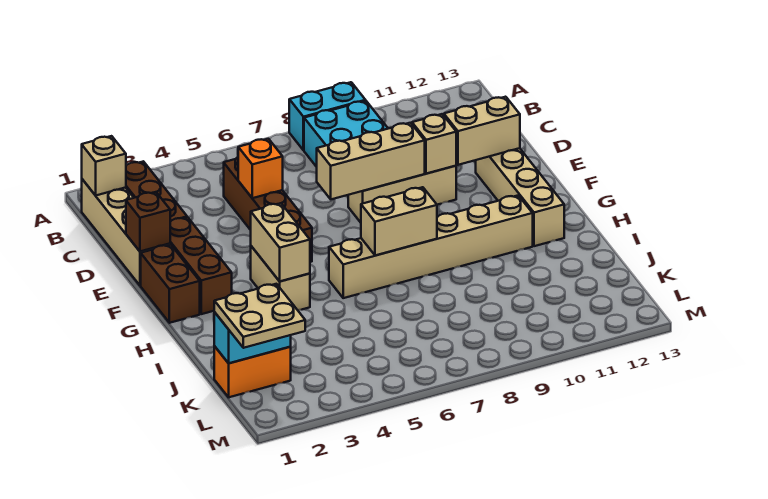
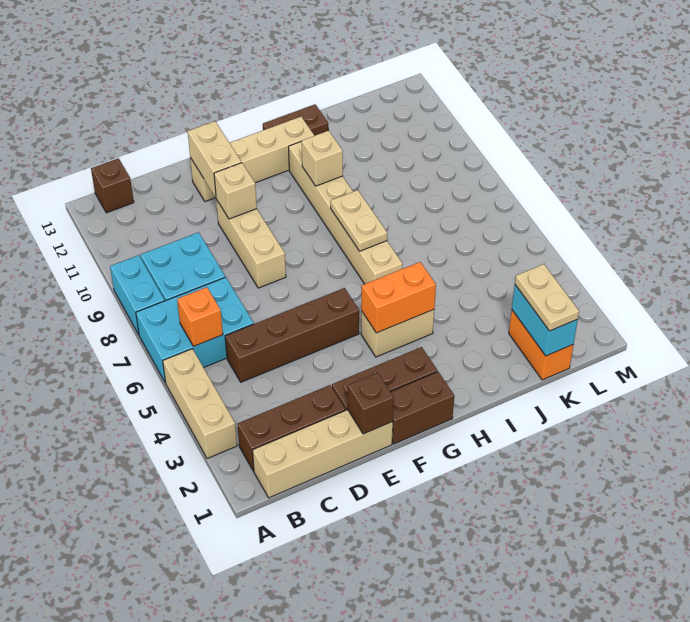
none -> cyan 2x3 brick [136,277,254,383]
tan 1x1 brick [82,136,126,195] -> tan 1x1 brick moved to [302,131,343,186]
none -> brown 1x1 brick [91,158,134,213]
orange 1x1 brick [238,139,283,198] -> orange 1x1 brick moved to [177,287,223,346]
tan 1x3 brick [317,123,425,199] -> tan 1x3 brick moved to [163,349,237,459]
tan 1x2 brick [251,203,310,281] -> orange 1x2 brick [361,262,436,333]
tan 1x2 brick [361,187,437,256] -> tan 1x2 plate [331,190,387,251]
none -> brown 1x2 plate [263,104,328,136]
tan 2x2 plate [214,284,305,348] -> tan 1x2 plate [515,264,579,331]

